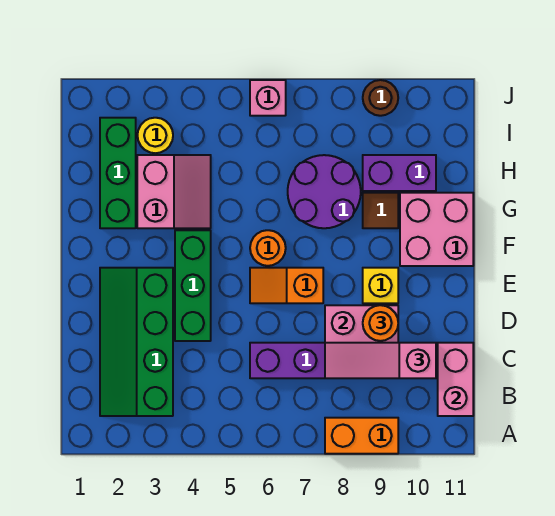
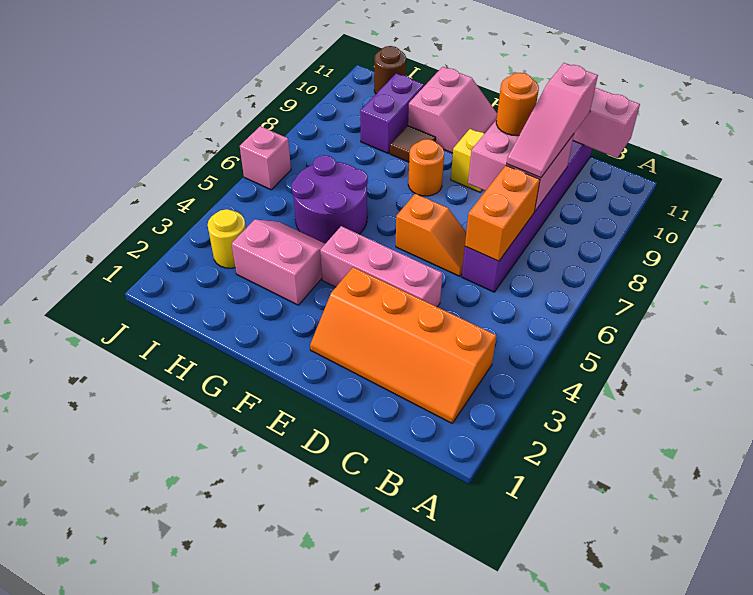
orange 1x2 brick [325,418,398,454] -> orange 1x2 brick moved to [465,166,540,261]
green 2x4 slope [100,268,173,416] -> orange 2x4 slope [310,267,496,423]
green 1x3 brick [175,230,211,341] -> pink 1x3 brick [320,226,442,307]
orange 1x2 slope [250,268,323,303] -> orange 1x2 slope turned to [396,194,466,276]
orange 1x1 round brick [250,230,286,266] -> orange 1x1 round brick moved to [408,139,444,196]
pink 2x2 brick [400,193,473,266] -> pink 2x2 slope [408,67,497,153]
green 1x3 brick [100,118,136,228] -> none
purple 2x2 round brick [288,155,361,228] -> purple 2x2 round brick moved to [291,155,368,244]
brown 1x1 round brick [363,80,398,116] -> brown 1x1 round brick moved to [374,46,406,94]

